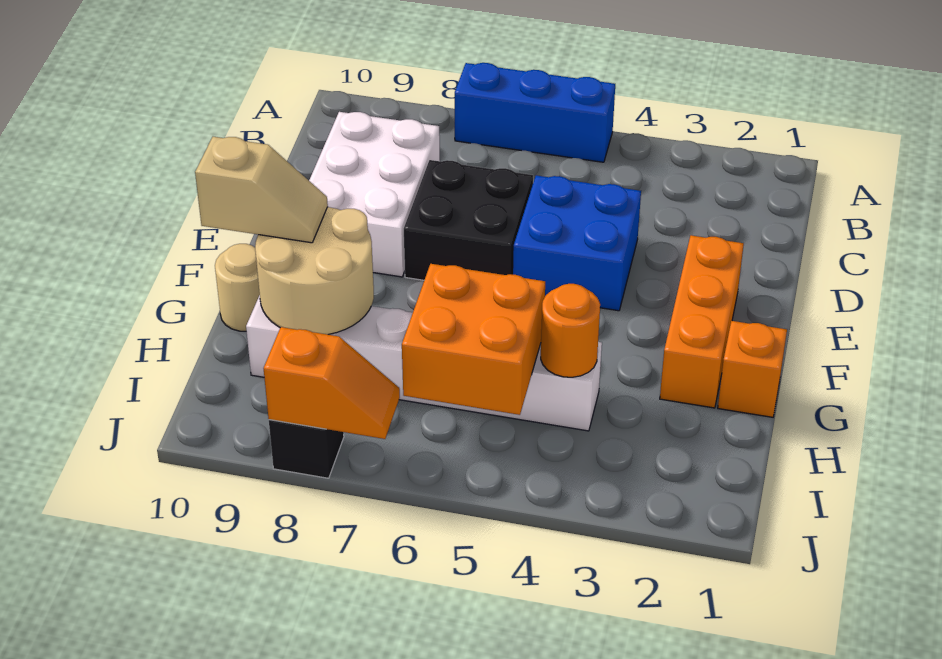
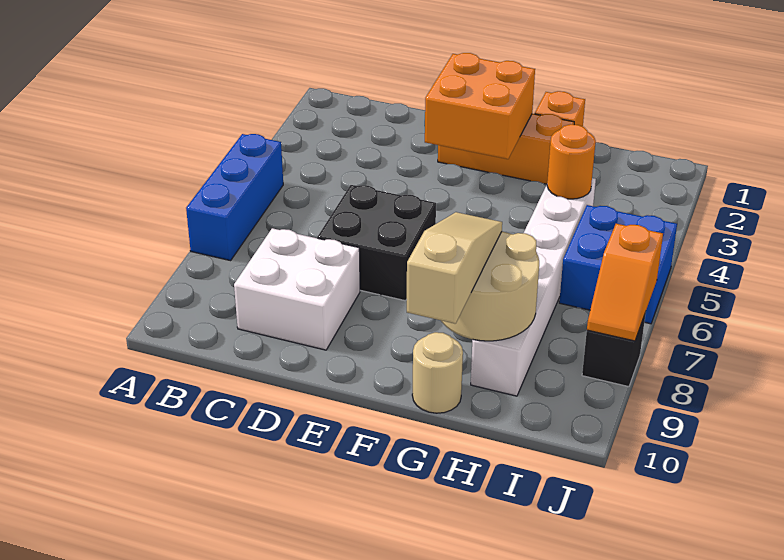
white 2x3 brick [309,112,440,277] -> white 2x2 brick [234,228,360,350]
blue 2x2 brick [513,175,641,311] -> blue 2x2 brick moved to [559,205,677,324]
tan 1x2 slope [195,137,328,243] -> tan 1x3 slope [407,212,502,324]
orange 2x2 brick [402,264,545,415] -> orange 2x2 brick moved to [425,53,535,159]
orange 1x2 slope [264,327,400,439] -> orange 1x2 slope turned to [587,224,663,341]

